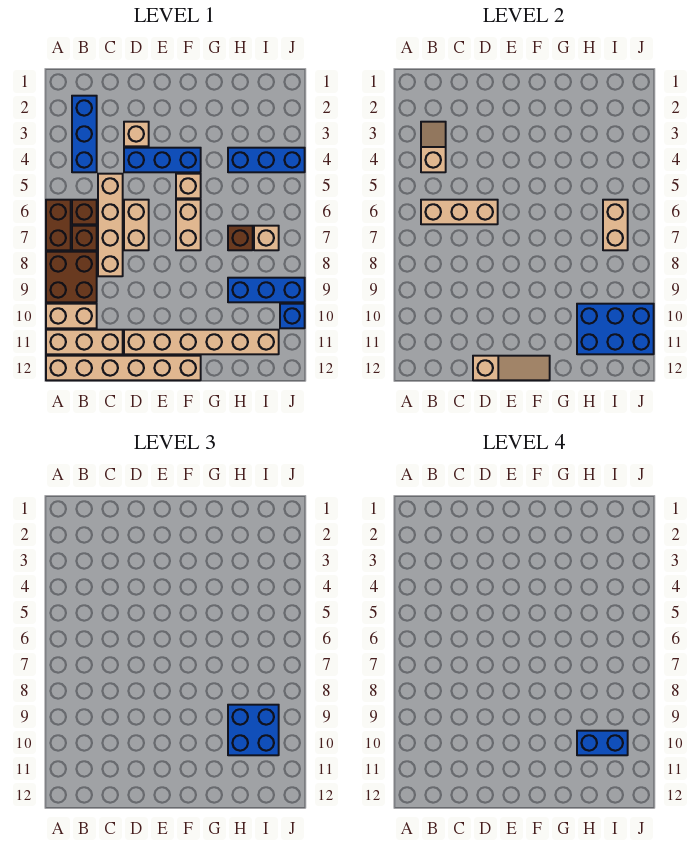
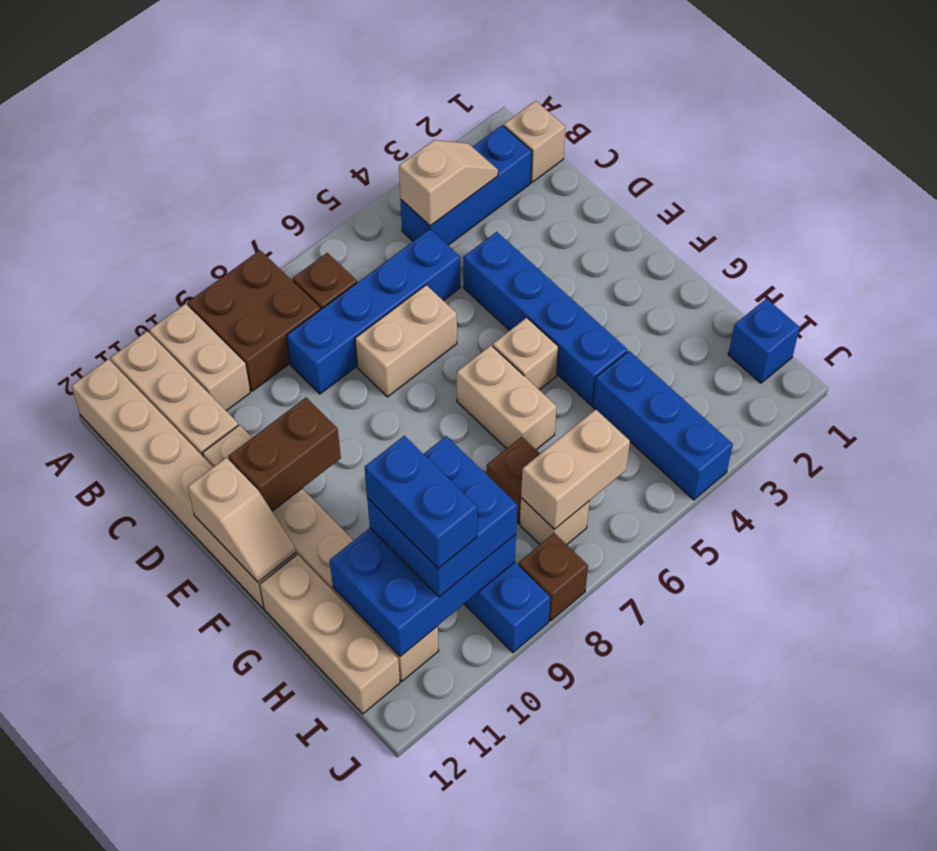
brown 1x2 brick [46,200,71,250] -> brown 1x2 brick moved to [228,398,341,511]
brown 1x1 brick [72,200,97,224] -> brown 1x1 brick moved to [518,533,588,621]
tan 1x3 brick [421,200,498,224] -> tan 1x3 brick moved to [260,555,400,714]
tan 1x4 brick [98,174,123,276] -> blue 1x4 brick [286,229,460,394]
tan 1x1 brick [124,122,149,146] -> tan 1x1 brick moved to [504,101,565,182]
blue 1x3 brick [124,148,201,172] -> blue 1x4 brick [463,232,628,405]
tan 1x3 slope [473,356,550,380] -> tan 1x2 slope [188,458,296,582]
tan 1x2 brick [176,200,201,250] -> tan 1x2 brick turned to [457,346,557,450]
blue 2x3 brick [577,304,654,354] -> blue 2x3 brick turned to [330,528,516,656]
blue 1x1 brick [280,304,305,328] -> blue 1x1 brick moved to [728,299,800,383]

